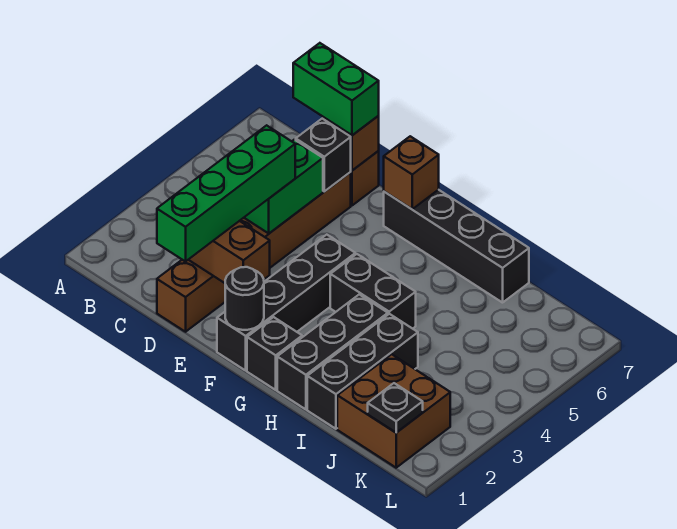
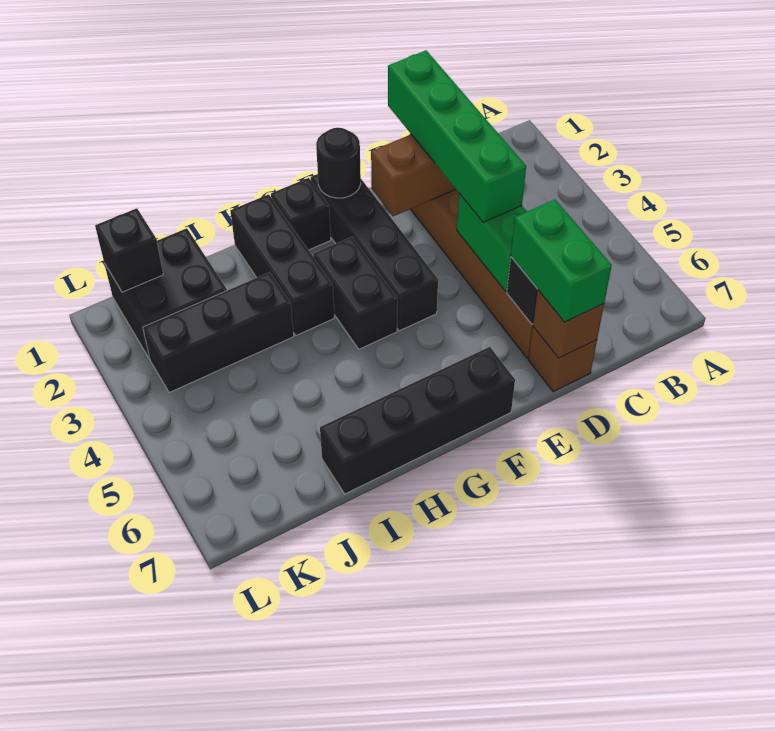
green 1x2 brick [293,43,379,135] -> green 1x2 brick turned to [511,200,612,322]
brown 1x1 brick [384,136,439,209] -> none
black 1x2 brick [330,254,416,329] -> black 1x2 brick turned to [314,237,397,349]
black 1x3 brick [307,314,418,429] -> black 1x3 brick turned to [143,272,294,393]
brown 2x2 brick [337,354,450,468] -> black 2x2 brick [104,228,227,359]
black 1x1 plate [368,383,423,433] -> black 1x1 brick [95,208,163,292]

